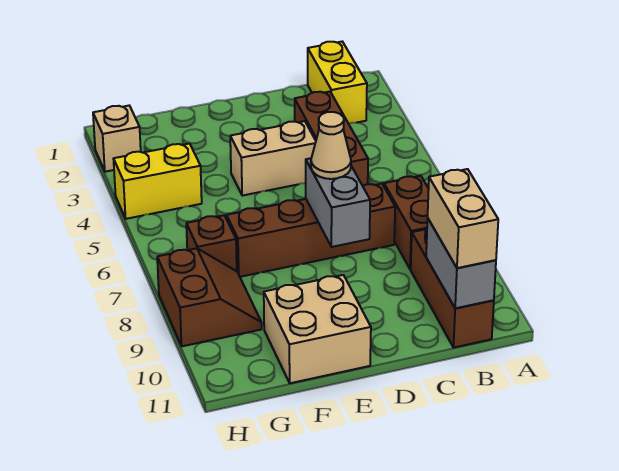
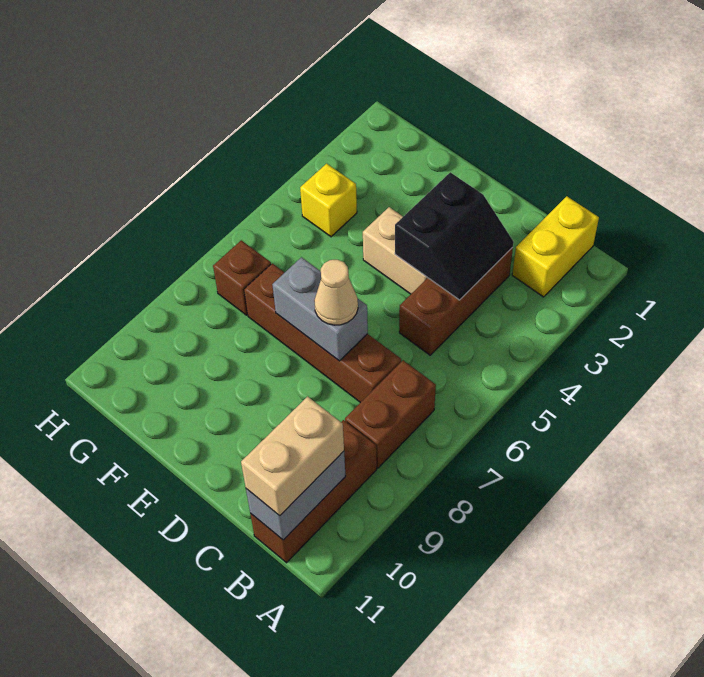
none -> black 2x2 slope [395,172,514,300]
grey 1x2 brick [306,158,370,247] -> grey 1x2 brick turned to [272,257,368,361]
tan 2x2 brick [264,275,371,383] -> none
yellow 1x2 brick [114,144,202,219] -> yellow 1x1 brick [300,164,357,237]
brown 2x2 slope [157,248,262,346] -> none
tan 1x1 brick [93,106,141,172] -> none

